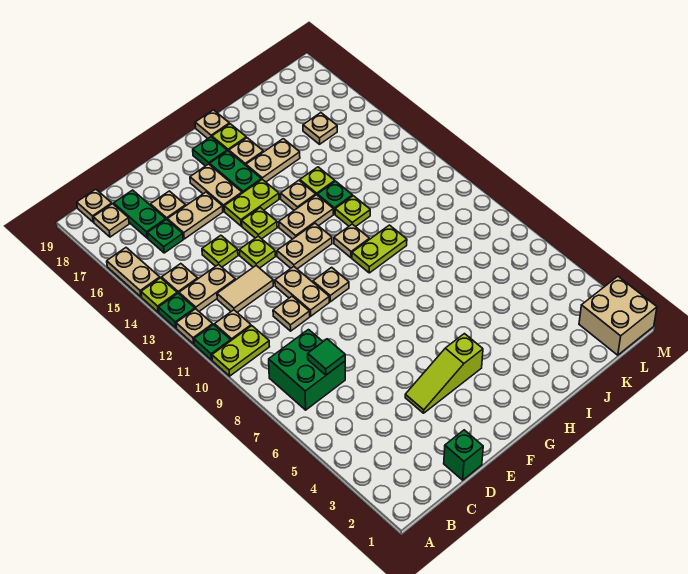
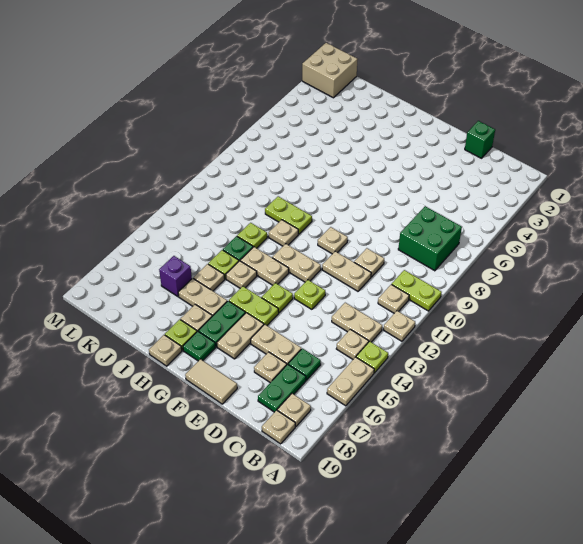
green 1x1 plate [194,325,231,360] -> none
green 1x1 plate [159,293,195,328] -> none
green 1x1 tile [308,339,345,375] -> none
tan 1x2 tile [217,266,273,312] -> tan 1x2 tile moved to [185,359,237,404]
lime 1x1 plate [202,235,238,267] -> none
lime 1x3 slope [405,334,483,413] -> none
tan 1x2 plate [275,267,329,316] -> tan 1x2 plate turned to [322,251,371,291]
none -> purple 1x1 brick [159,256,192,297]
tan 1x1 plate [303,113,337,144] -> tan 1x1 plate moved to [193,264,225,291]

